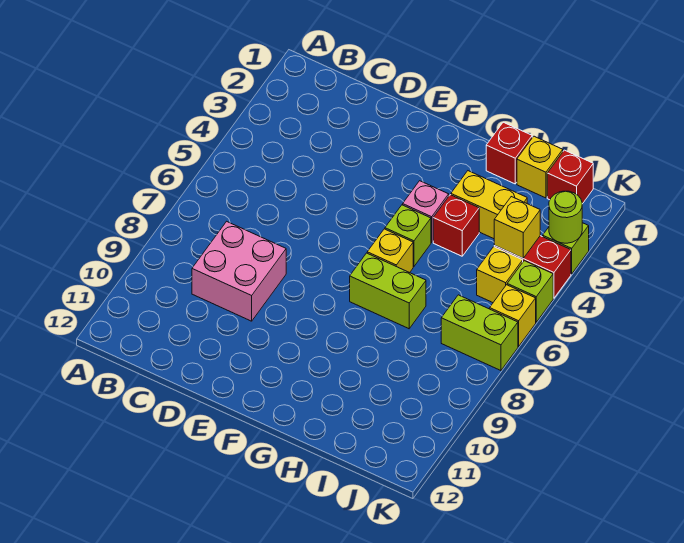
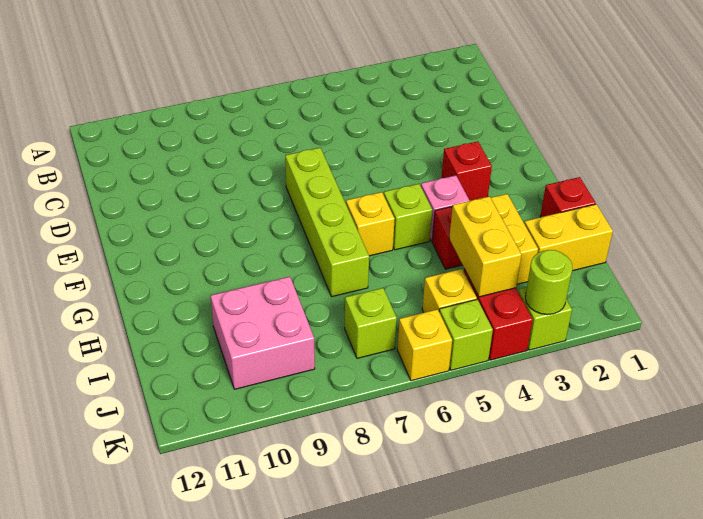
pink 2x2 brick [192,221,286,321] -> pink 2x2 brick moved to [210,277,315,389]
lime 1x2 brick [350,253,426,329] -> lime 1x4 brick [285,148,369,297]
yellow 1x1 brick [517,136,563,198] -> yellow 1x2 brick [524,204,613,271]
red 1x1 brick [547,150,593,204] -> red 1x1 brick moved to [441,141,492,201]
yellow 1x1 brick [494,197,540,258] -> yellow 1x2 brick [449,196,522,297]
lime 1x2 brick [441,295,518,371] -> lime 1x1 brick [345,288,397,358]

